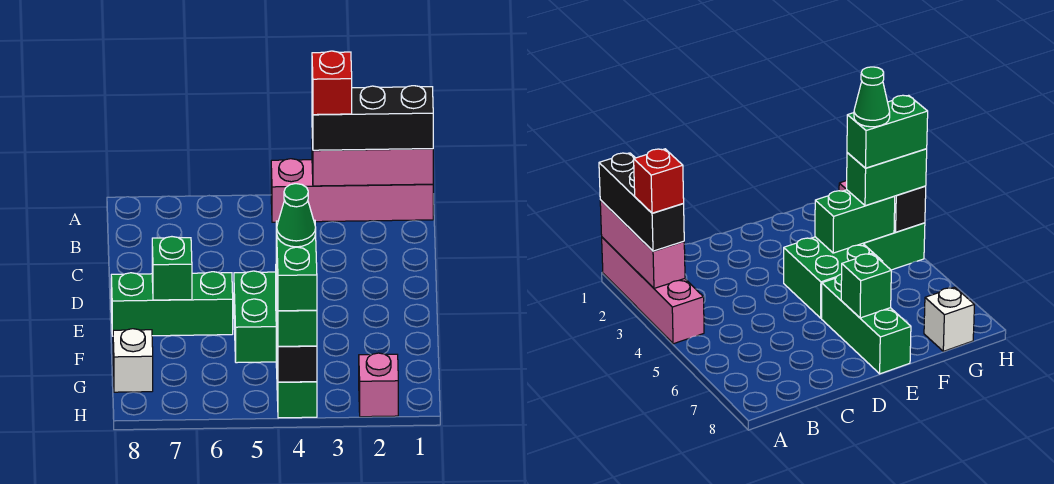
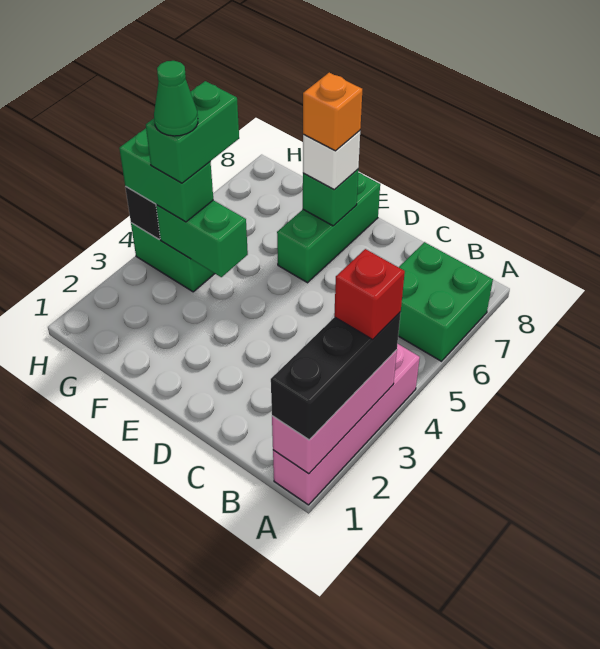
green 2x2 brick [234,271,276,363] -> green 2x2 brick moved to [398,242,493,361]
none -> orange 1x1 brick [303,73,362,151]
green 1x2 brick [276,220,317,311] -> green 1x2 brick turned to [146,81,239,183]
white 1x1 brick [113,329,153,392] -> white 1x1 brick moved to [303,131,360,190]
pink 1x1 brick [359,353,398,417] -> none

